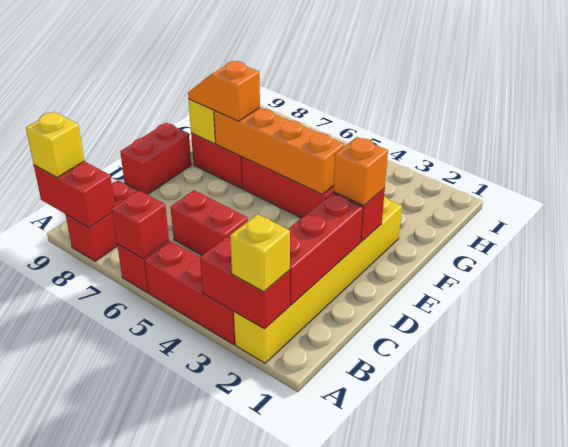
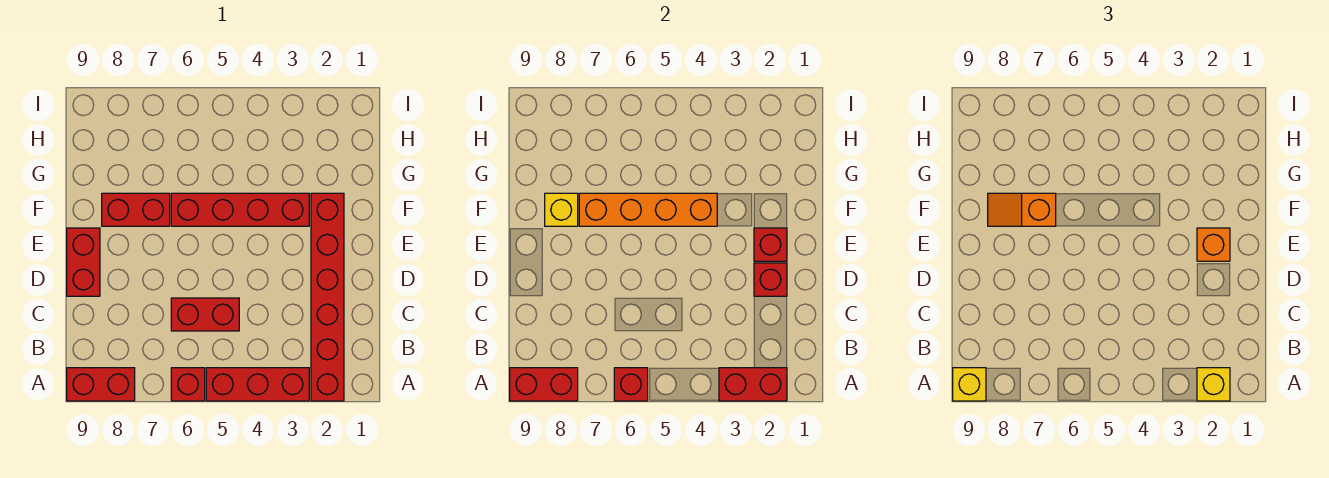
yellow 1x6 brick [234,196,402,363] -> red 1x6 brick [311,193,344,401]
red 1x2 brick [66,181,137,261] -> red 1x2 brick turned to [67,368,135,401]
red 1x3 brick [288,193,363,305] -> red 1x1 brick [754,263,787,296]

